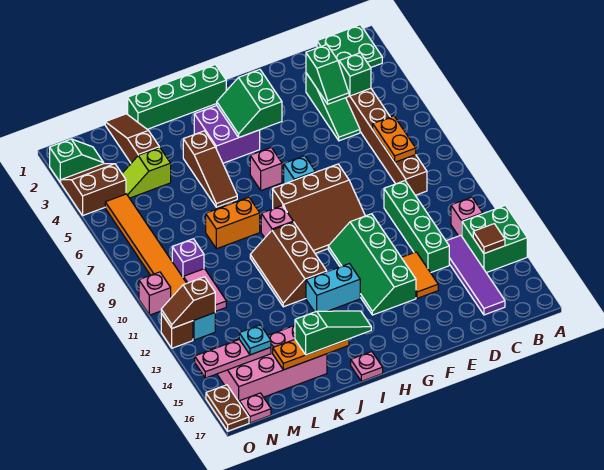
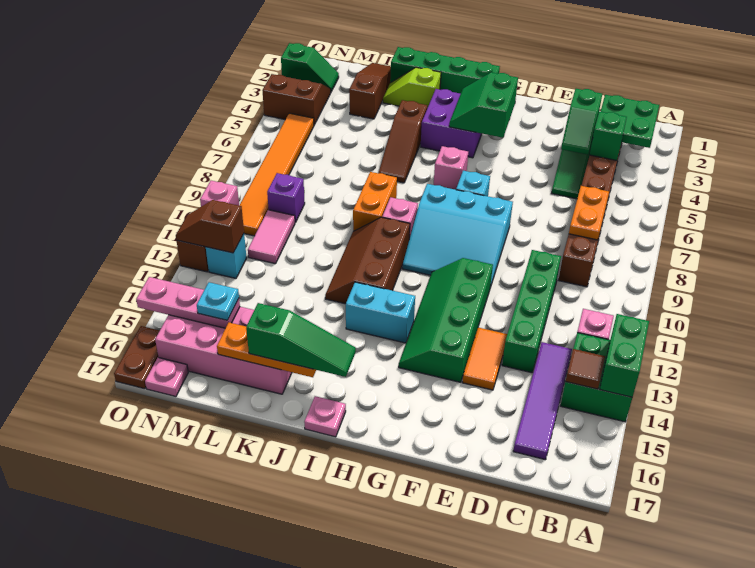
none -> green 1x2 brick [600,314,649,397]
brown 3x3 slope [273,164,365,253] -> cyan 3x3 slope [402,184,513,288]
orange 1x2 brick [206,197,260,249] -> orange 1x2 brick turned to [353,172,397,231]
lime 1x2 slope [122,147,171,198] -> lime 1x2 slope moved to [383,67,441,108]

